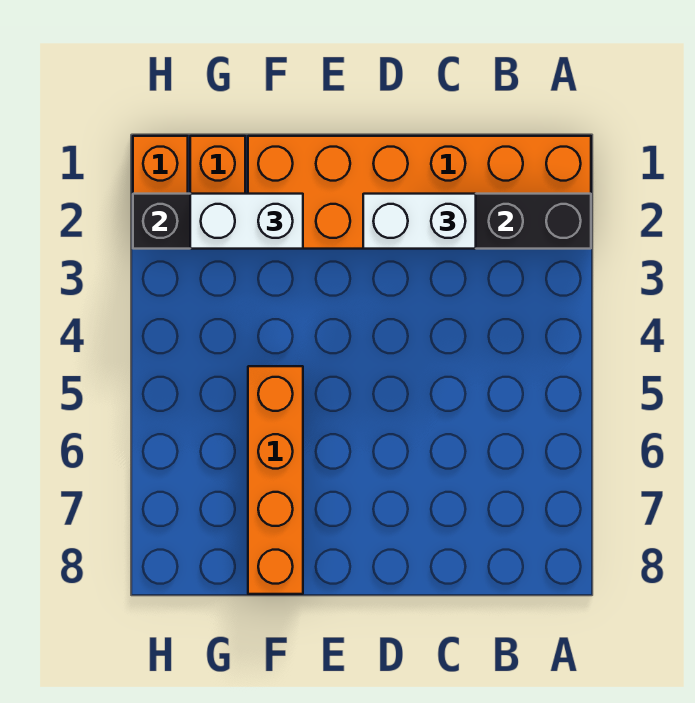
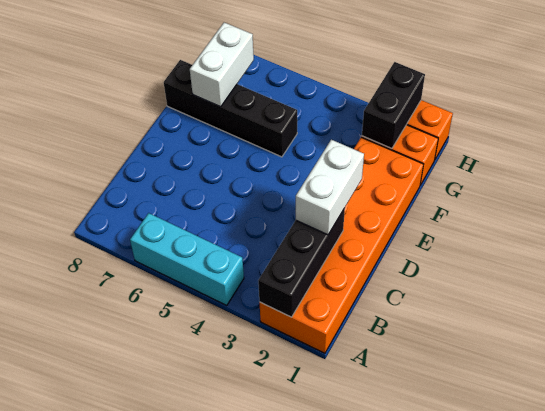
none -> cyan 1x3 brick [130,213,244,305]
white 1x2 brick [190,194,303,249] -> white 1x2 brick moved to [190,23,254,107]
orange 1x4 brick [248,366,303,594] -> black 1x4 brick [164,60,297,157]

